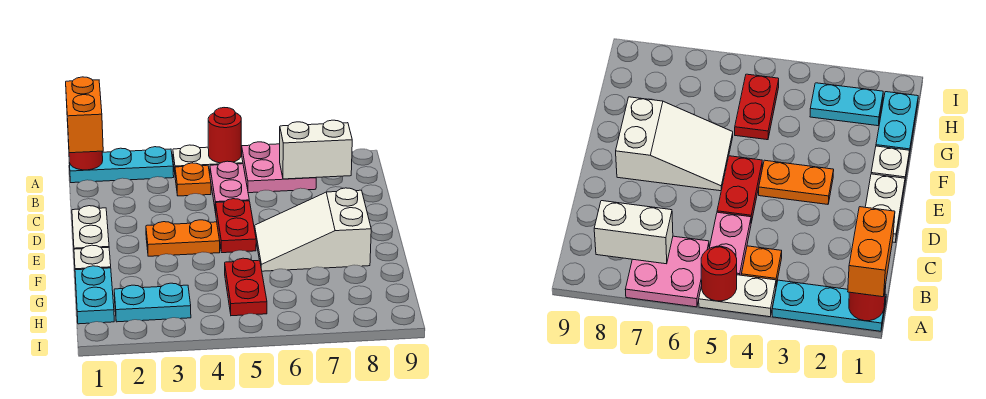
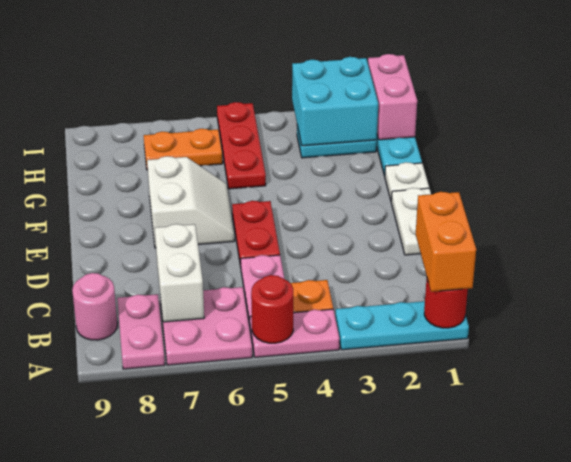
white 1x2 plate [173,145,243,173] -> pink 1x2 plate [250,309,340,357]
none -> pink 1x2 plate [117,294,165,369]
white 1x2 brick [280,120,352,179] -> white 1x2 brick turned to [155,224,204,322]
none -> pink 1x1 round brick [72,273,117,340]
orange 1x2 plate [146,220,220,256] -> orange 1x2 plate moved to [144,129,223,170]
white 2x3 slope [255,188,371,271] -> white 2x2 slope [147,156,234,248]
red 1x2 plate [225,258,267,316] -> red 1x3 plate [217,102,266,189]
none -> pink 1x2 brick [368,54,417,140]
none -> cyan 2x2 brick [292,57,378,146]

